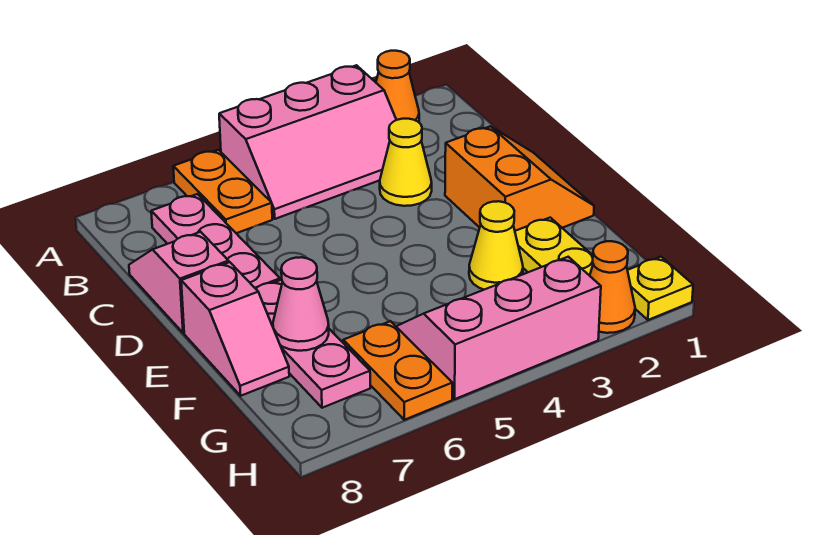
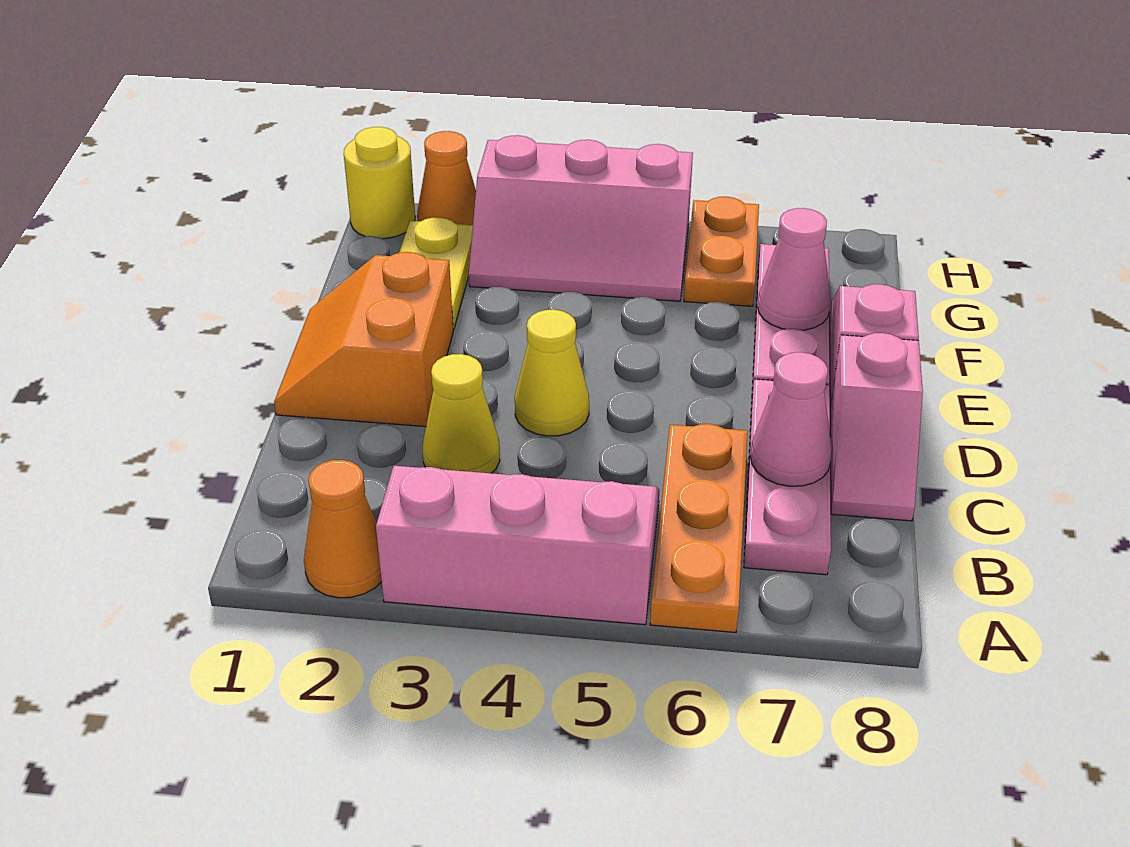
orange 1x2 plate [173,150,272,233] -> orange 1x3 plate [650,424,748,633]
none -> pink 1x1 cone [750,352,832,486]
yellow 1x1 cone [469,201,523,290] -> yellow 1x1 cone moved to [515,310,589,436]
yellow 1x1 plate [628,257,693,320] -> yellow 1x1 round brick [344,127,415,239]

